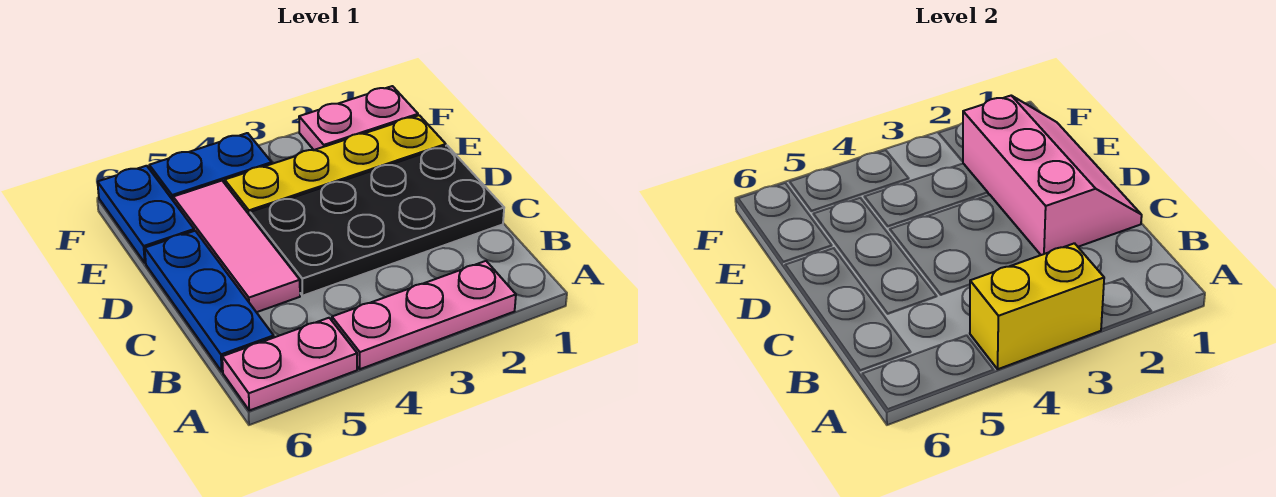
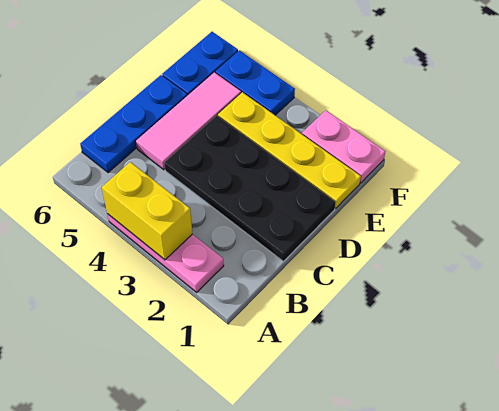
pink 1x2 plate [222,318,357,410] -> none
pink 2x3 slope [963,96,1142,255] -> none

